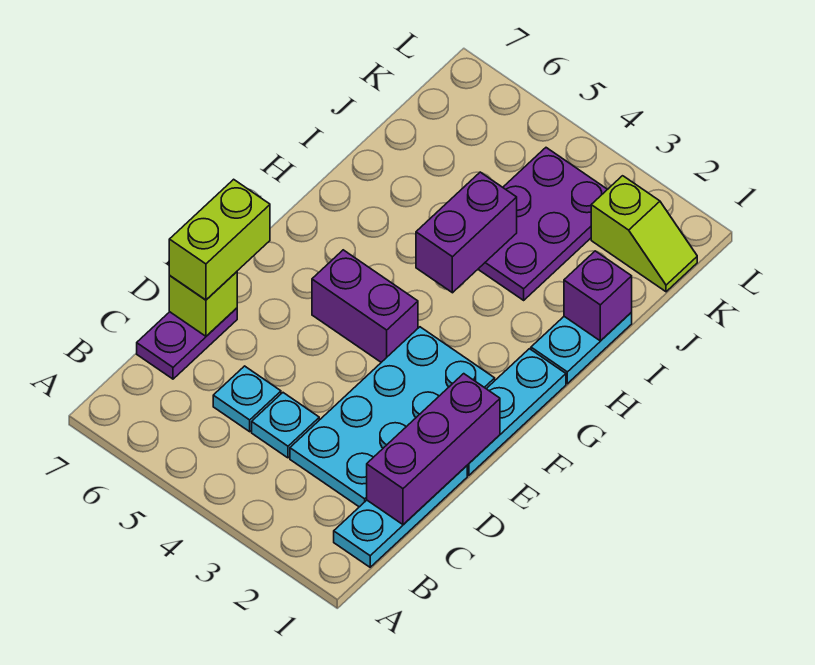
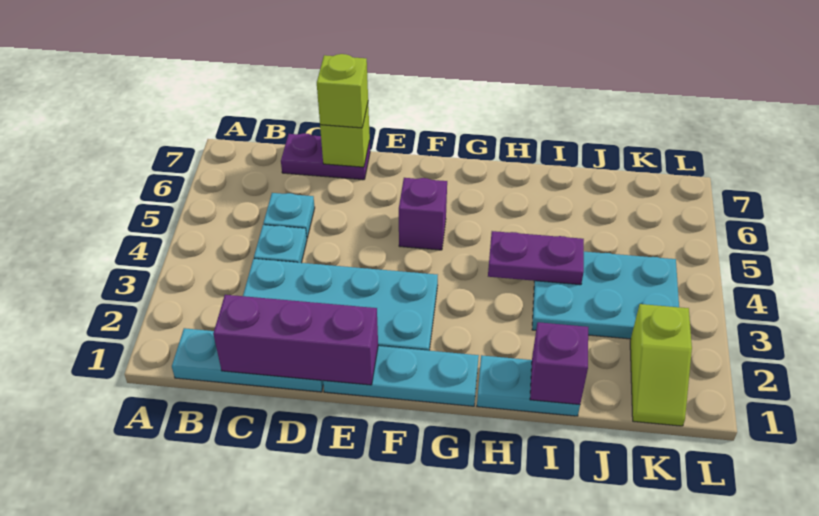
lime 1x2 brick [169,179,270,300] -> lime 1x1 brick [317,54,368,128]
purple 1x2 brick [312,250,418,362] -> purple 1x1 brick [399,178,447,250]
purple 1x2 brick [416,172,517,293] -> purple 1x2 plate [488,231,584,285]
purple 2x3 plate [478,148,607,300] -> cyan 2x3 plate [532,252,679,339]

